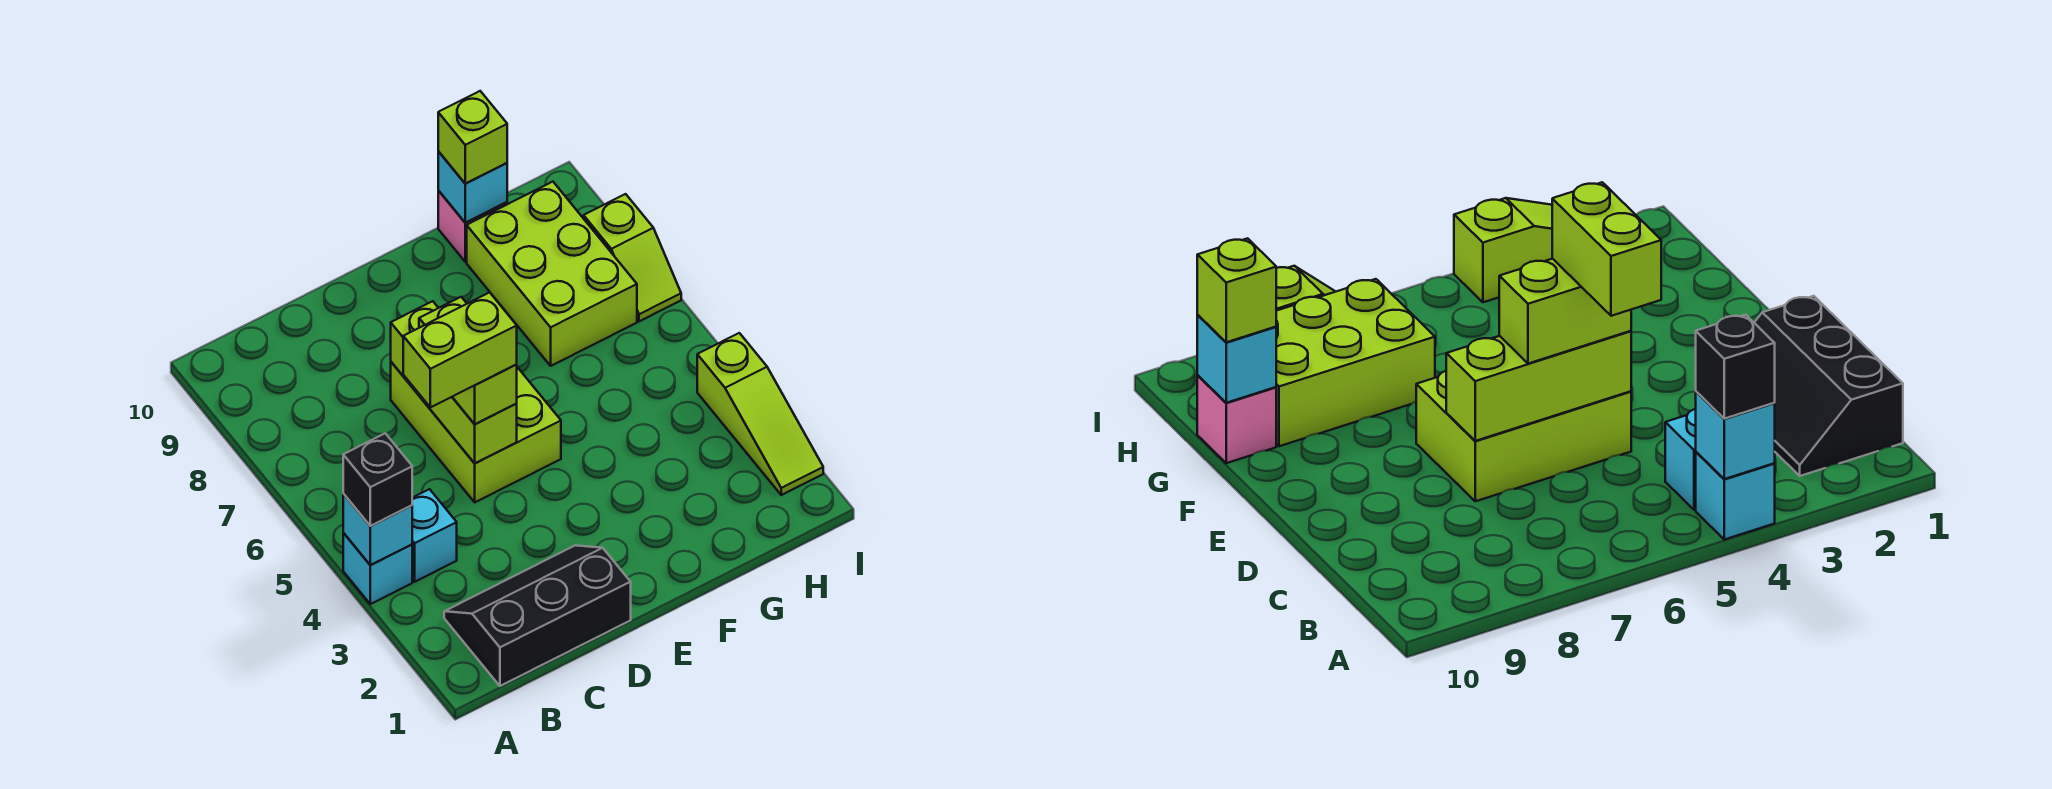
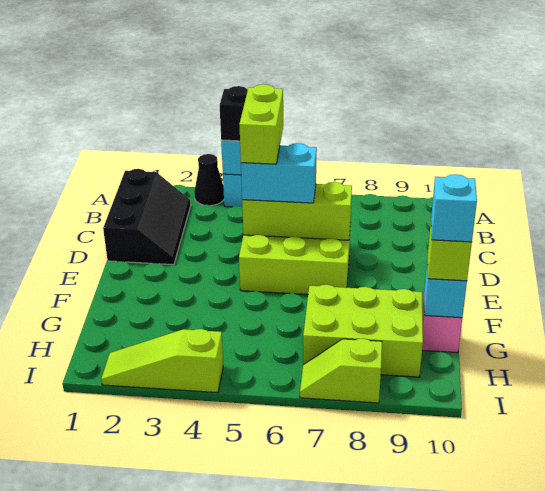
none -> black 1x1 cone [194,154,224,205]
cyan 1x1 brick [412,489,457,582] -> cyan 1x1 brick moved to [431,174,477,242]
lime 1x2 brick [419,297,517,424] -> cyan 1x2 brick [241,143,317,203]

